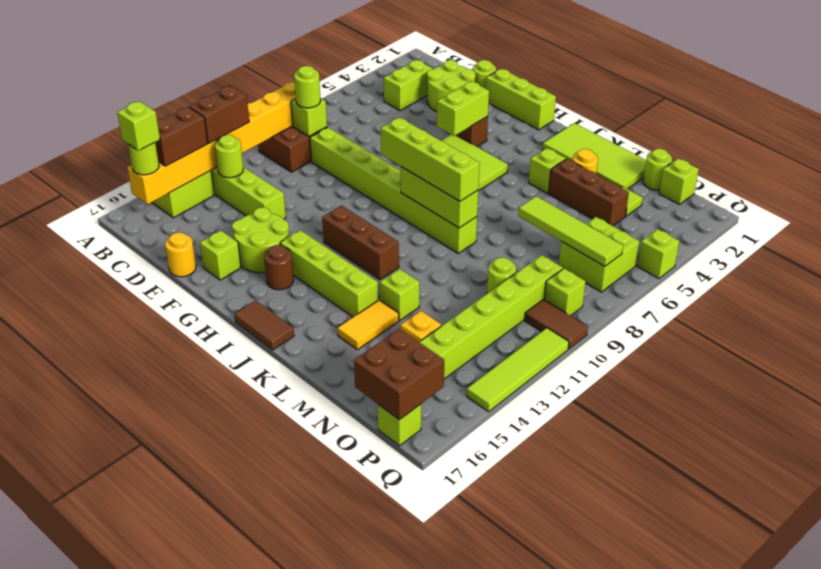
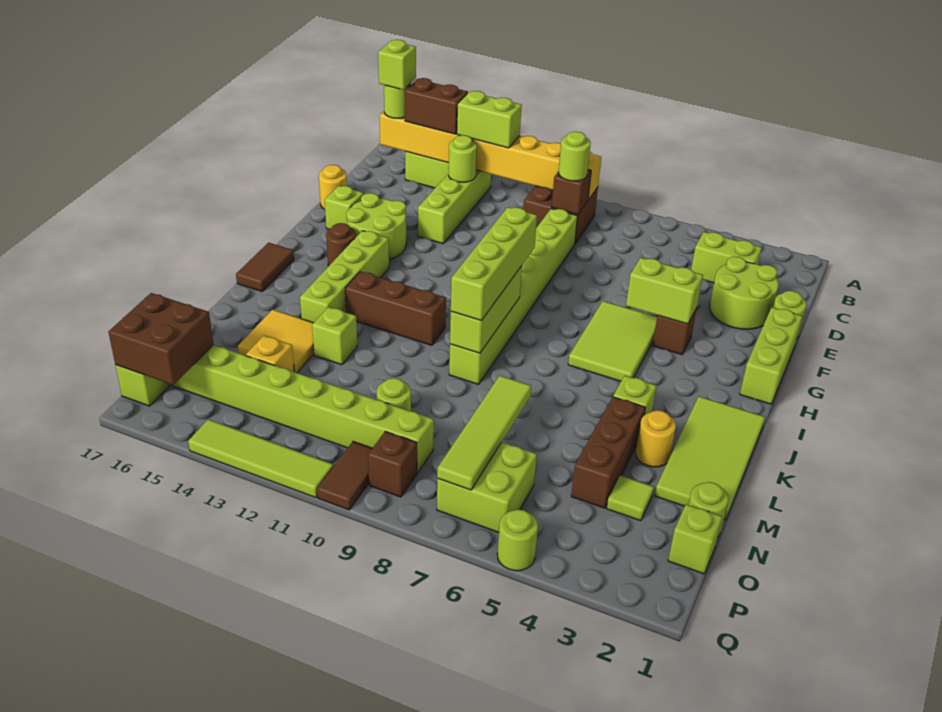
brown 1x2 brick [189,86,249,143] -> lime 1x2 brick [457,91,522,148]
lime 1x1 brick [291,99,327,136] -> brown 1x1 brick [552,170,591,215]
brown 1x3 brick [322,206,399,280] -> brown 1x3 brick turned to [345,272,446,345]
yellow 1x2 tile [338,300,399,350] -> yellow 2x2 tile [238,310,314,373]
lime 1x1 brick [544,268,586,316] -> brown 1x1 brick [368,431,417,497]
lime 1x1 brick [638,229,679,279] -> lime 1x1 round brick [497,510,538,571]

